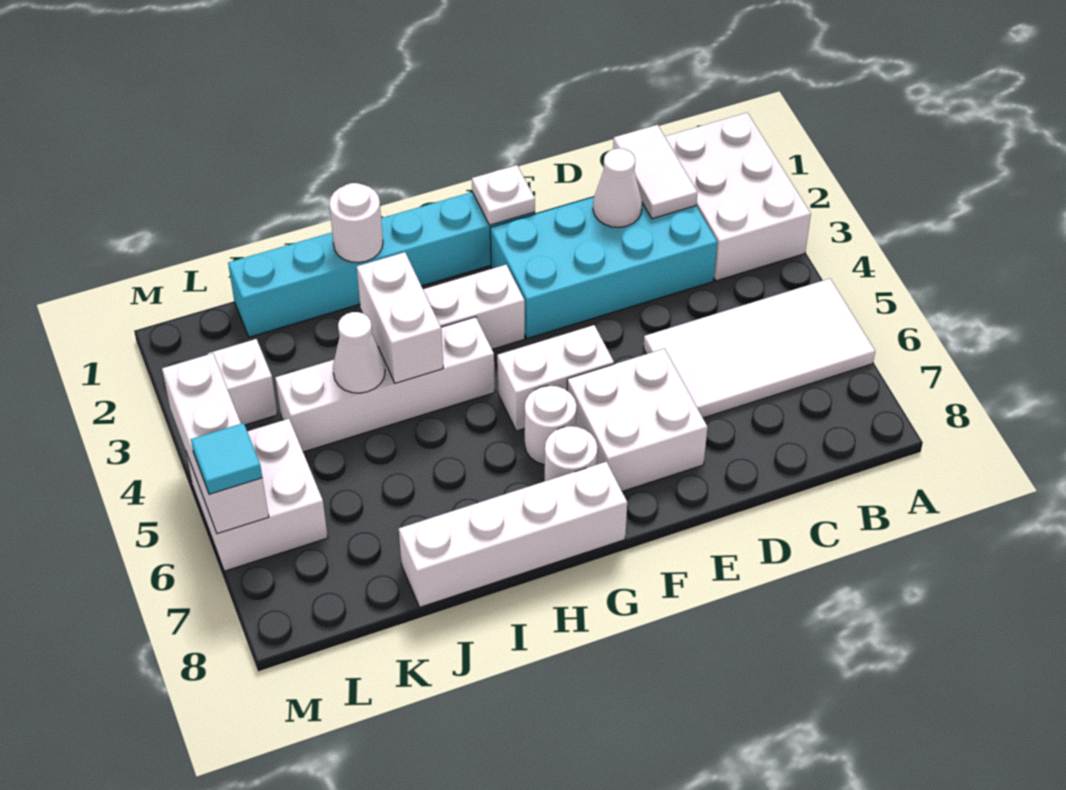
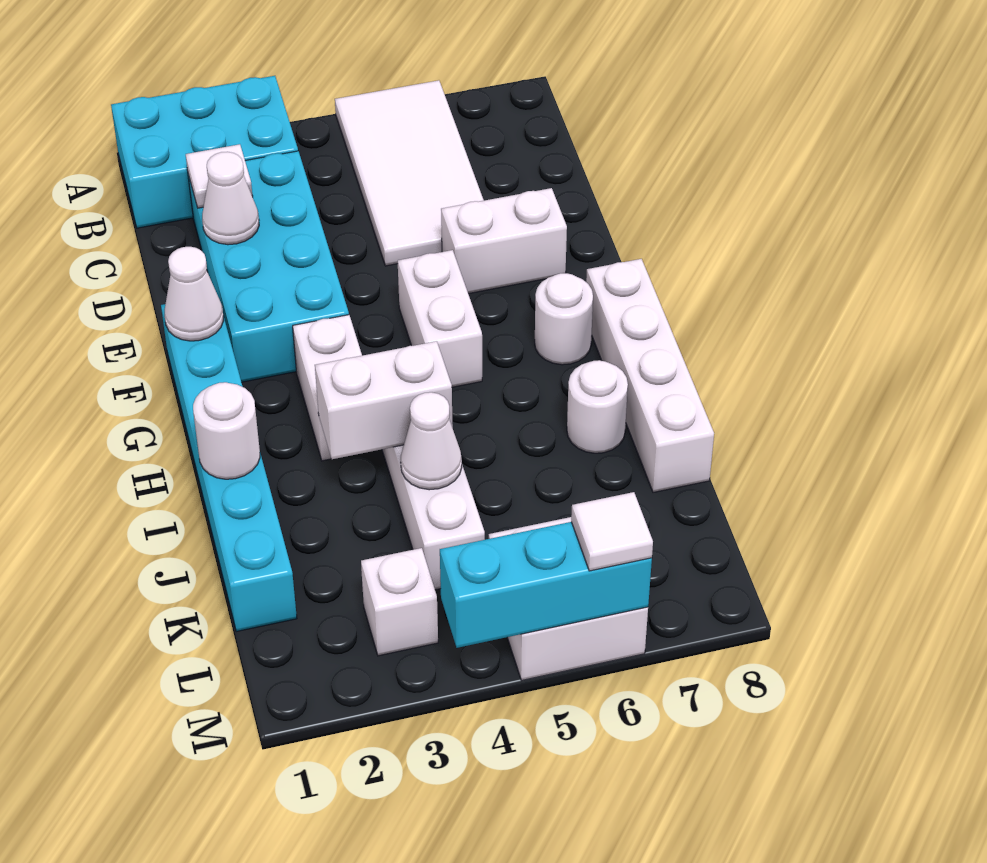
white 2x3 brick [665,113,811,281] -> cyan 2x3 brick [111,76,298,228]
white 1x2 tile [613,125,698,219] -> white 1x1 tile [186,144,253,208]
white 2x2 brick [567,349,707,491] -> white 1x2 brick [441,188,567,294]
white 1x1 plate [472,165,535,225] -> white 1x1 cone [165,247,224,341]
white 1x1 round brick [525,386,577,465] -> white 1x1 round brick moved to [567,360,628,453]
white 1x3 brick [162,353,269,534] -> cyan 1x3 brick [440,522,652,648]
cyan 1x1 tile [191,423,262,494] -> white 1x1 tile [571,492,653,571]

